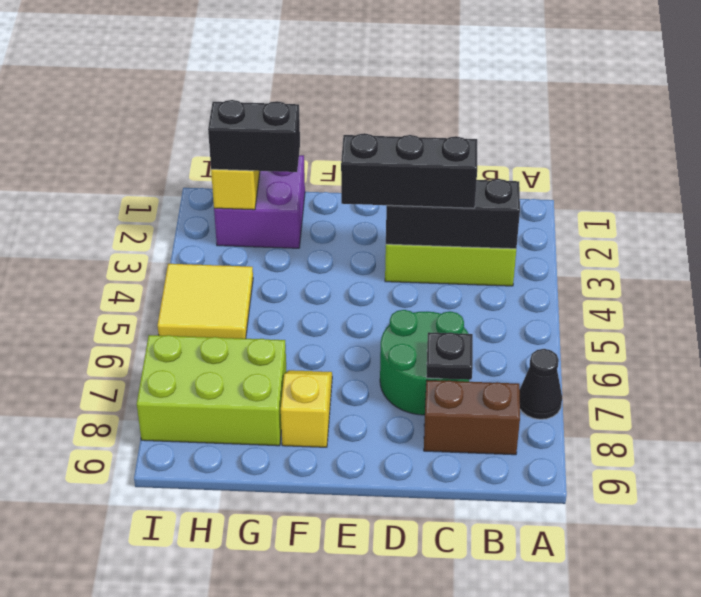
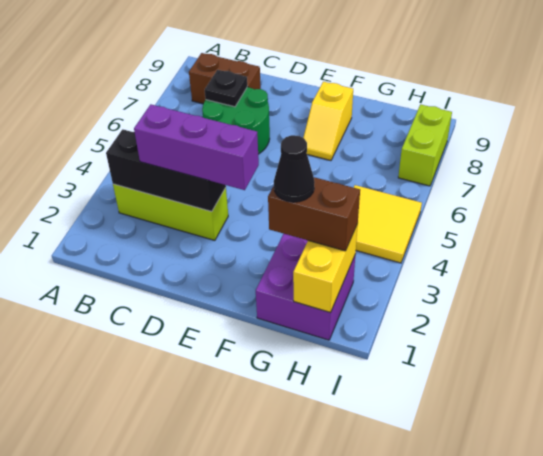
black 1x1 cone [520,349,562,419] -> black 1x1 cone moved to [274,135,315,202]
black 1x3 brick [341,133,477,208] -> purple 1x3 brick [134,104,259,190]
black 1x2 brick [208,100,300,172] -> brown 1x2 brick [268,177,360,251]
lime 2x3 brick [137,335,287,446] -> lime 1x2 brick [398,104,452,186]

